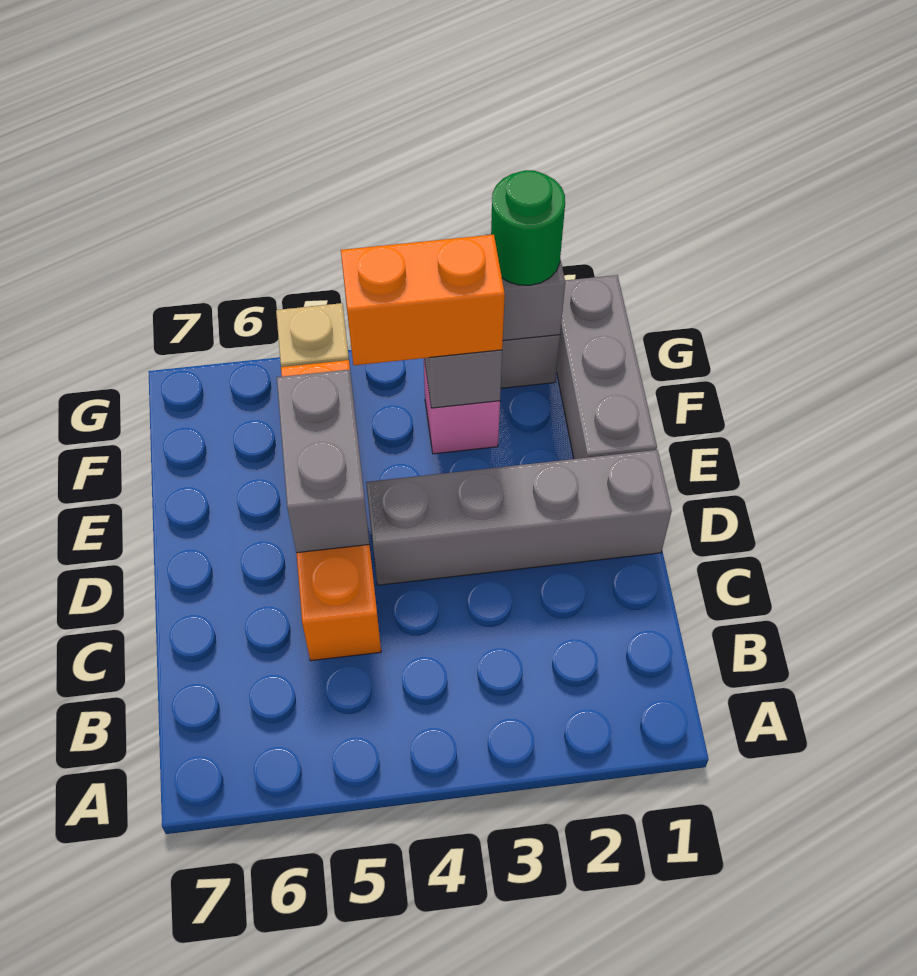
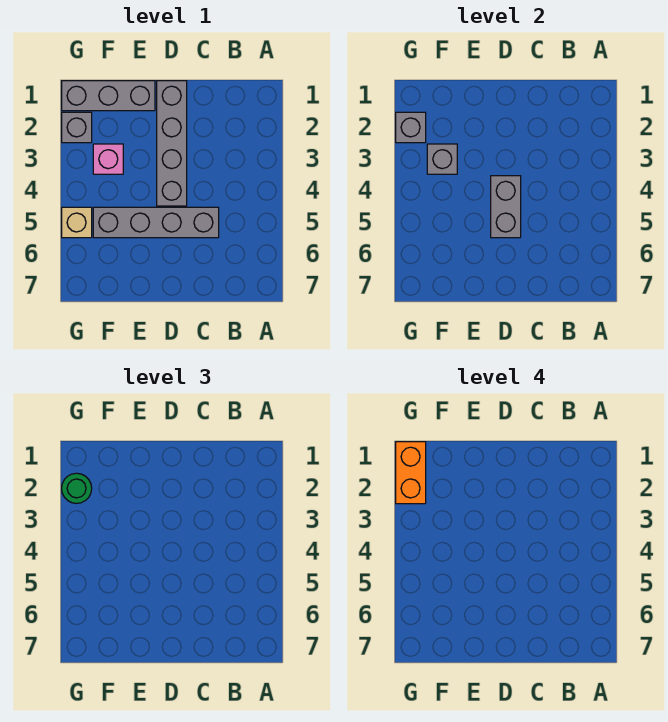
orange 1x4 brick [281,360,381,661] -> grey 1x4 brick [93,207,219,238]
grey 1x2 brick [277,370,369,553] -> grey 1x2 brick turned to [491,176,521,238]
orange 1x2 brick [341,235,505,365] -> orange 1x2 brick moved to [396,442,426,504]

